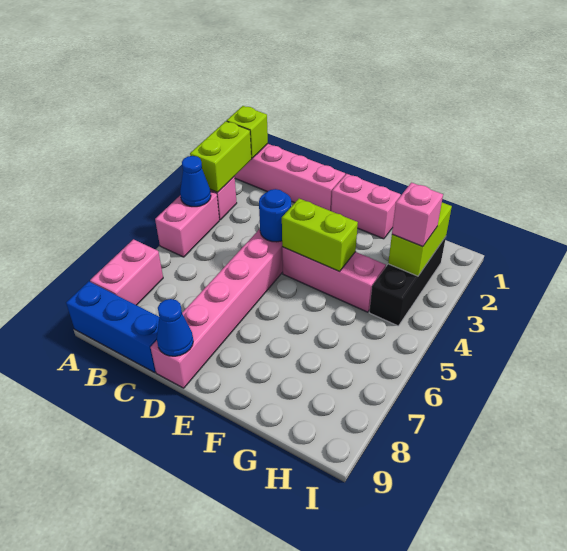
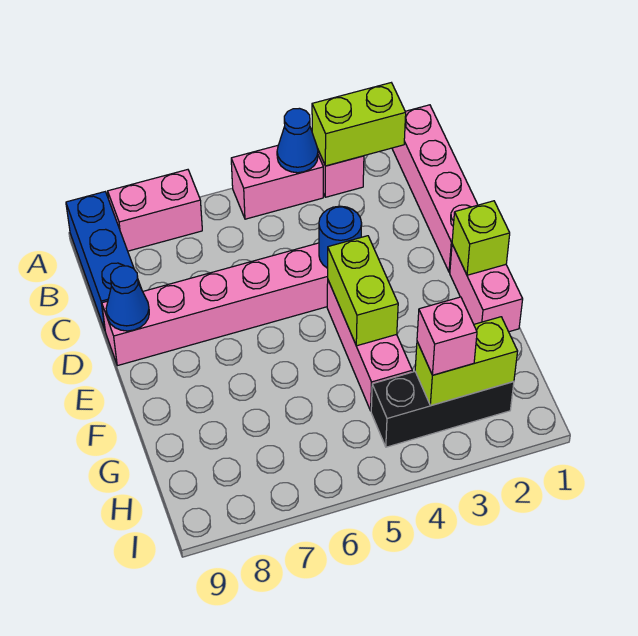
lime 1x1 brick [227,106,268,158] -> lime 1x1 brick moved to [452,201,510,275]

